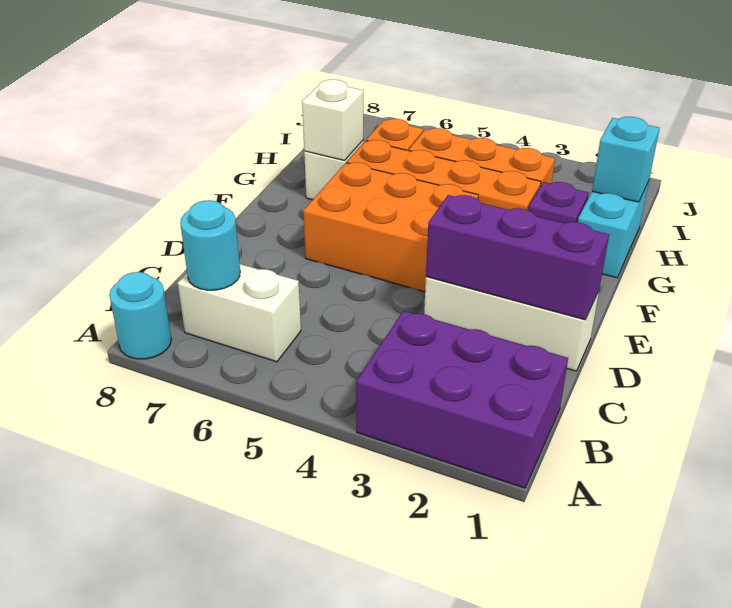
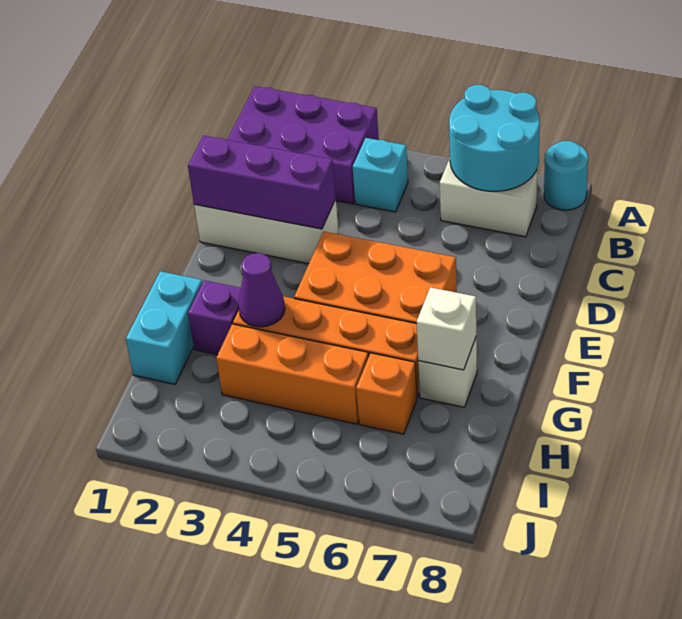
cyan 1x1 round brick [180,200,240,290] -> cyan 2x2 round brick [449,85,540,191]
none -> purple 1x1 cone [238,253,285,327]
cyan 1x1 brick [592,117,660,202] -> cyan 1x1 brick moved to [353,138,408,212]

